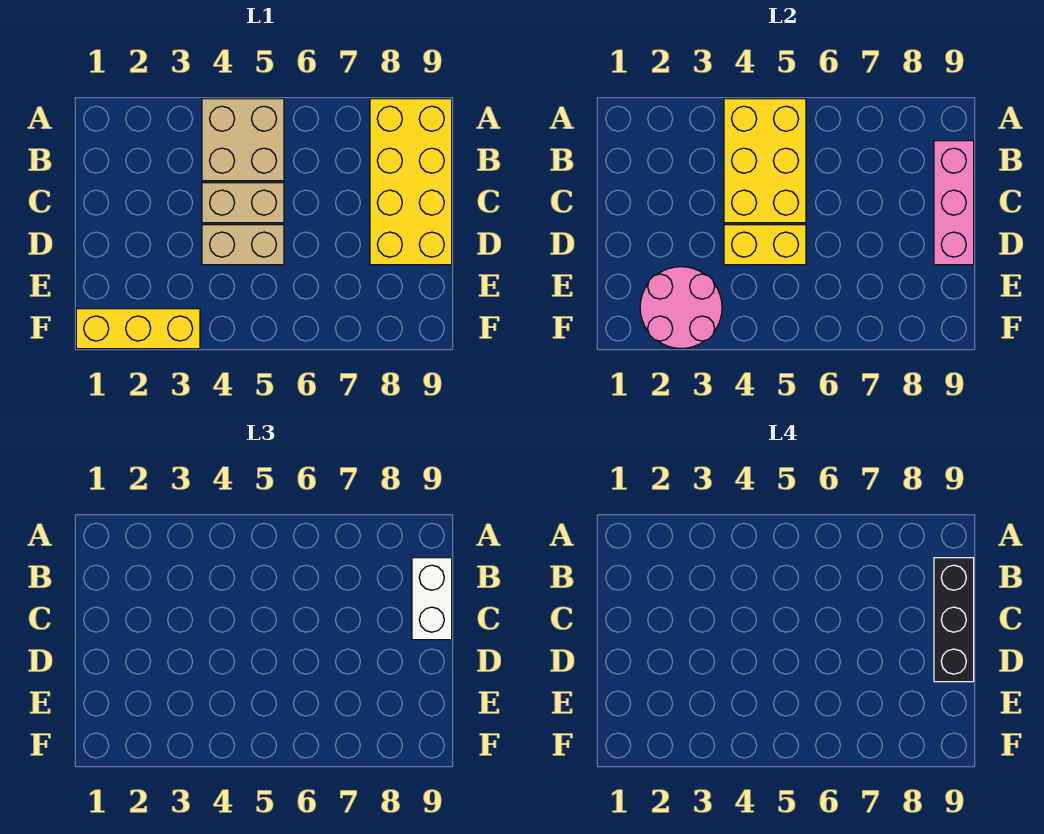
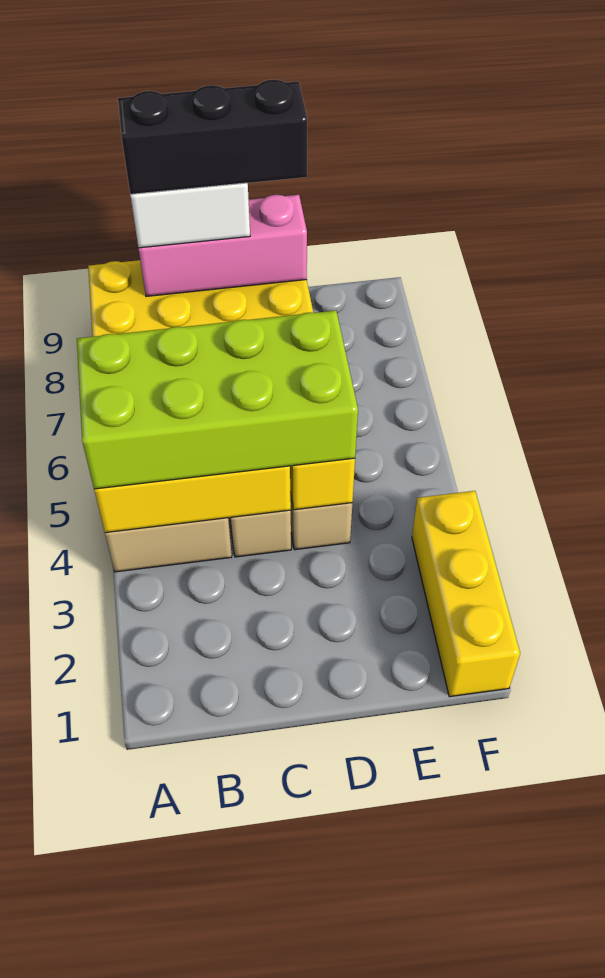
none -> lime 2x4 brick [77,311,358,489]
pink 2x2 round brick [640,267,722,349] -> none

